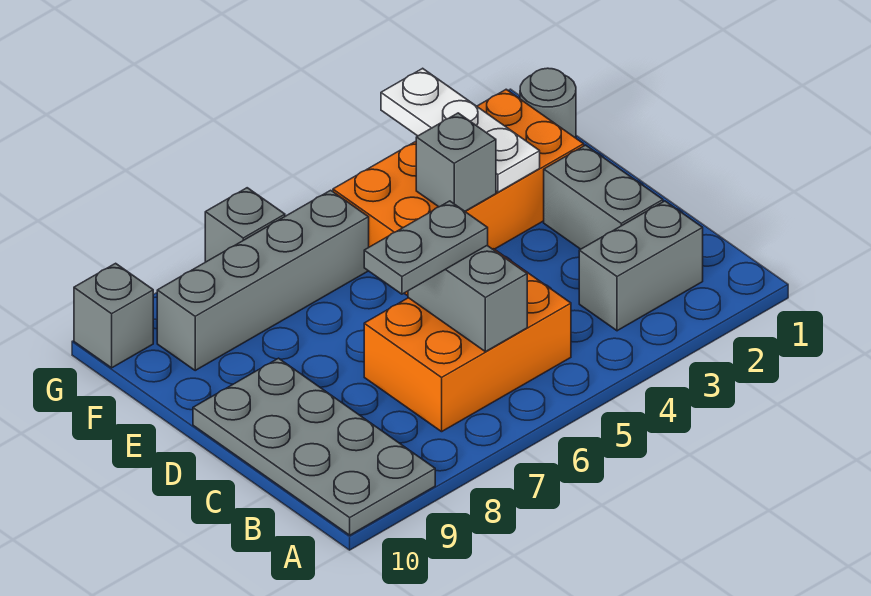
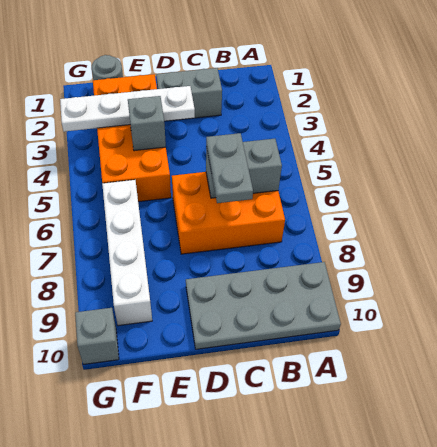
grey 1x2 brick [579,201,703,331] -> none
orange 2x3 brick [364,249,571,432] -> orange 2x3 brick turned to [172,172,285,254]
white 1x3 plate [381,68,540,192] -> white 1x4 plate [60,86,195,132]
grey 1x4 brick [157,190,369,370] -> white 1x4 brick [102,180,152,326]
grey 1x1 brick [205,188,285,262] -> none

